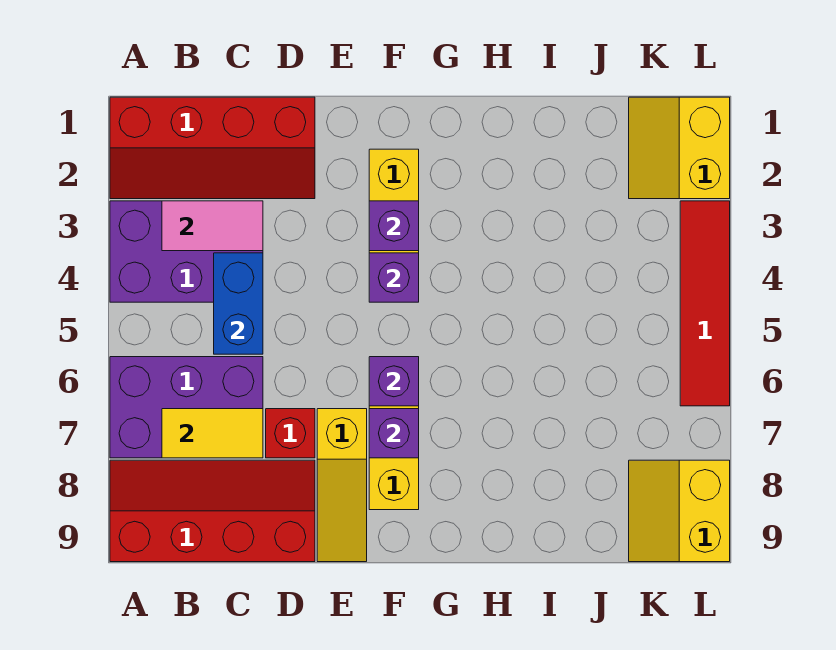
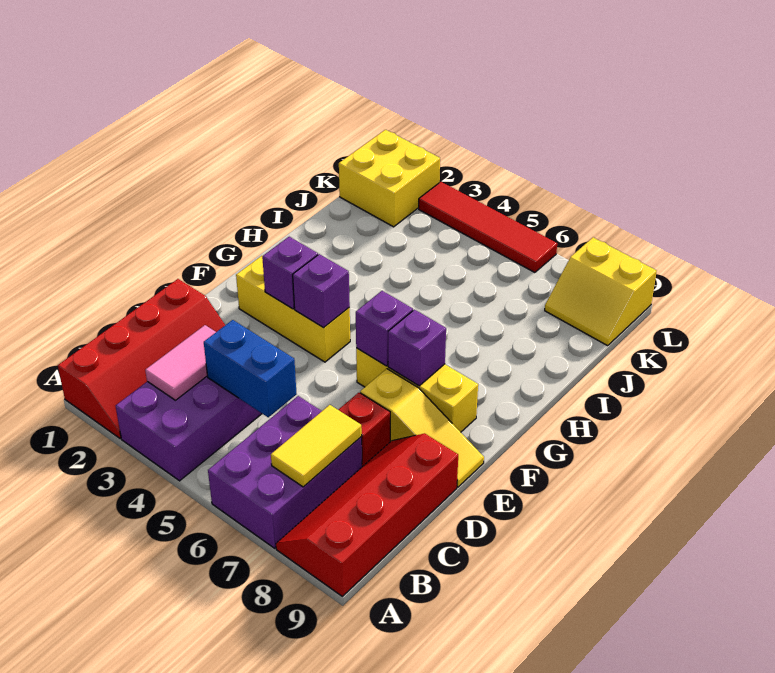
yellow 2x2 slope [629,97,730,199] -> yellow 2x2 brick [339,130,440,227]

